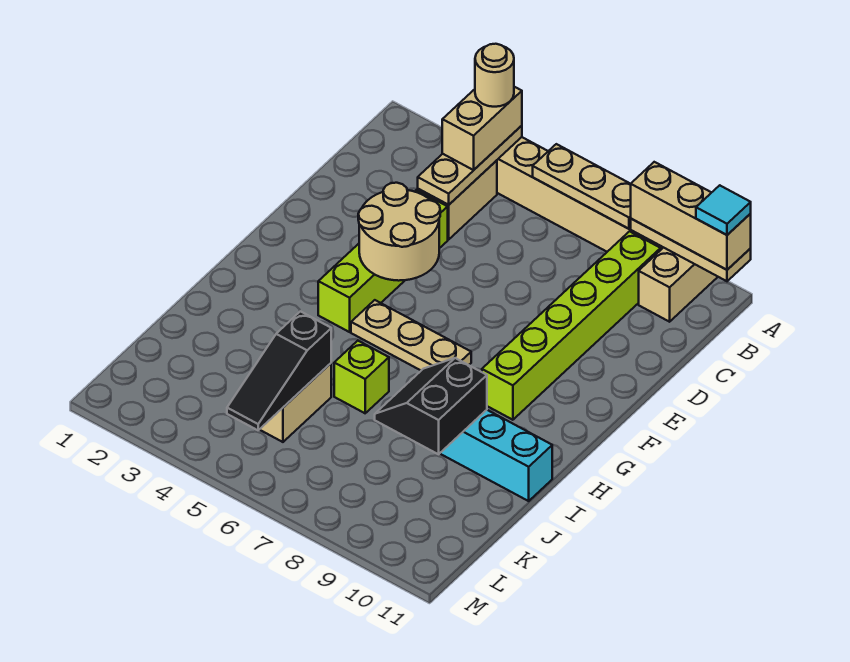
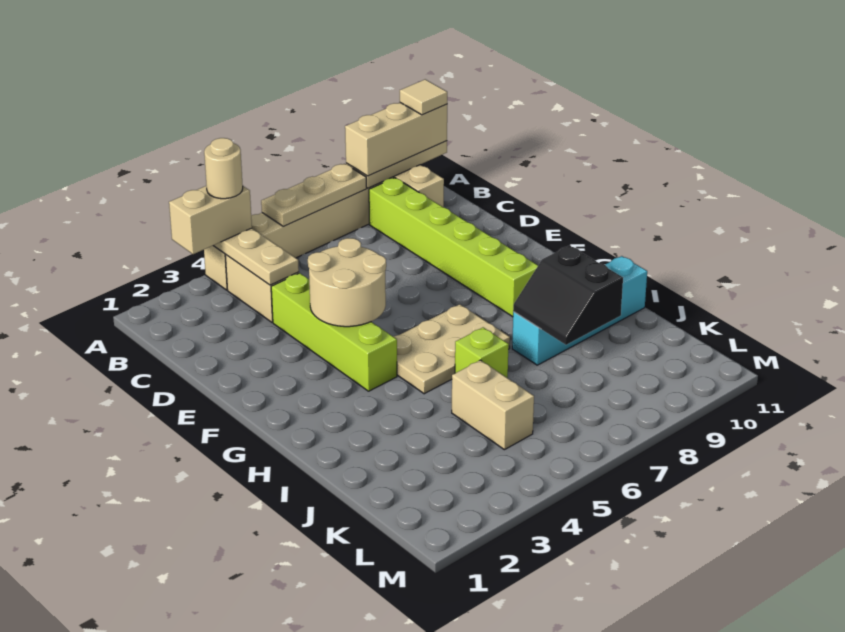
tan 1x2 brick [442,87,522,170] -> tan 1x2 brick turned to [169,186,252,254]
cyan 1x1 tile [696,185,751,235] -> tan 1x1 tile [400,79,447,115]
tan 1x3 plate [351,300,471,370] -> tan 2x3 plate [393,304,510,394]
black 1x3 slope [227,311,331,430] -> none

